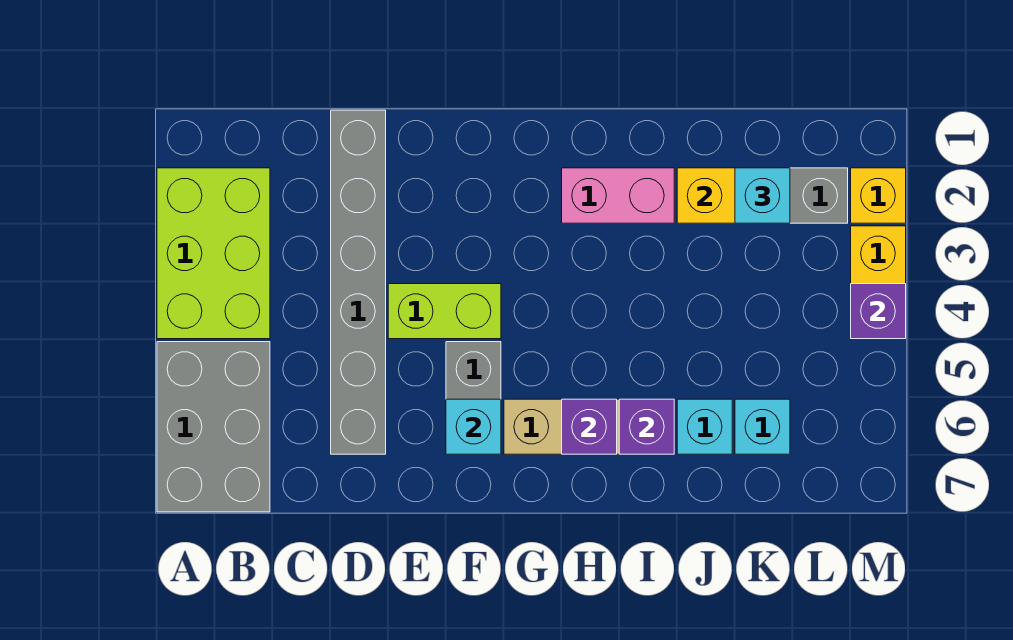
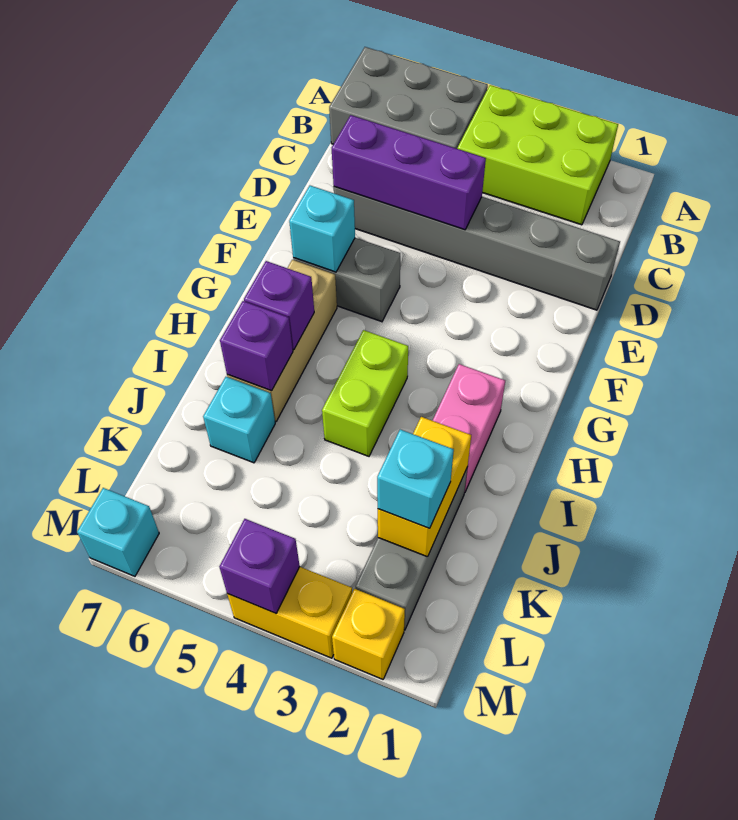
none -> purple 1x3 brick [332,115,486,230]
lime 1x2 brick [388,284,501,339] -> lime 1x2 brick moved to [322,330,408,456]
cyan 1x1 brick [735,399,790,454] -> cyan 1x1 brick moved to [77,488,159,576]

